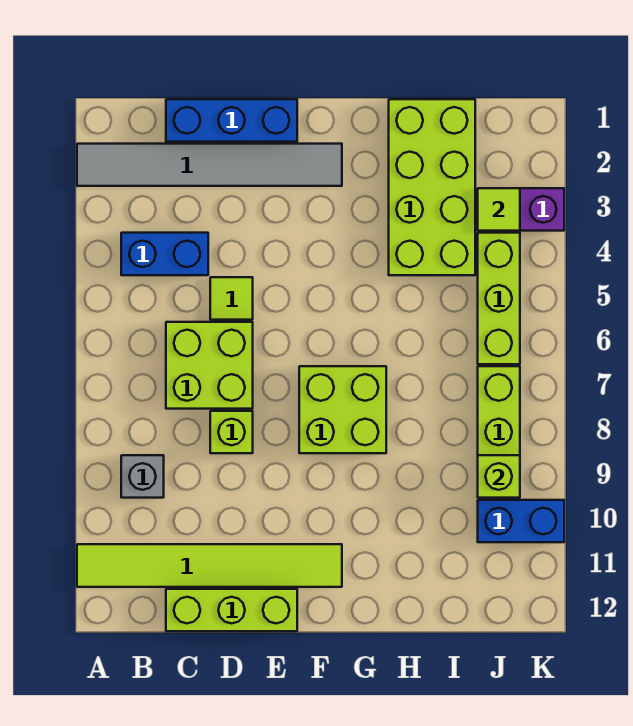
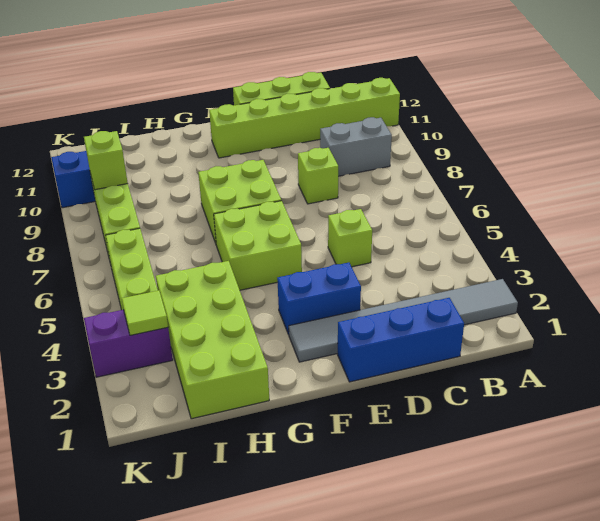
lime 1x6 tile [77,544,342,587] -> lime 1x6 brick [209,78,400,158]
blue 1x2 brick [121,233,208,275] -> blue 1x2 brick moved to [277,263,361,335]
grey 1x1 brick [121,455,164,498] -> grey 1x2 brick [320,117,392,176]
lime 2x2 brick [166,322,253,409] -> lime 2x2 brick moved to [214,201,302,290]
lime 1x1 tile [210,277,253,320] -> lime 1x1 brick [328,209,372,267]

